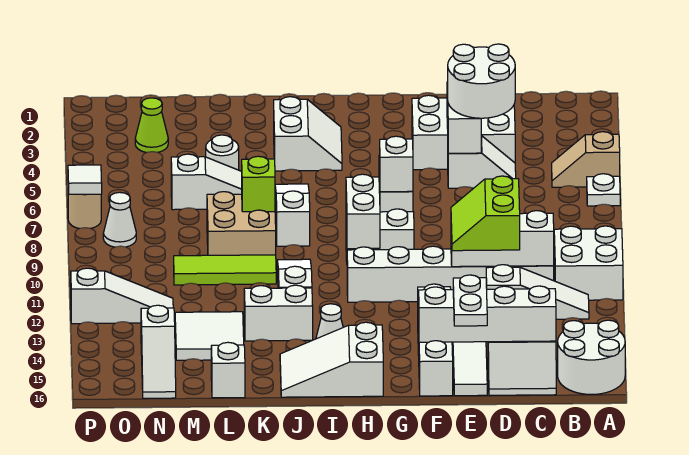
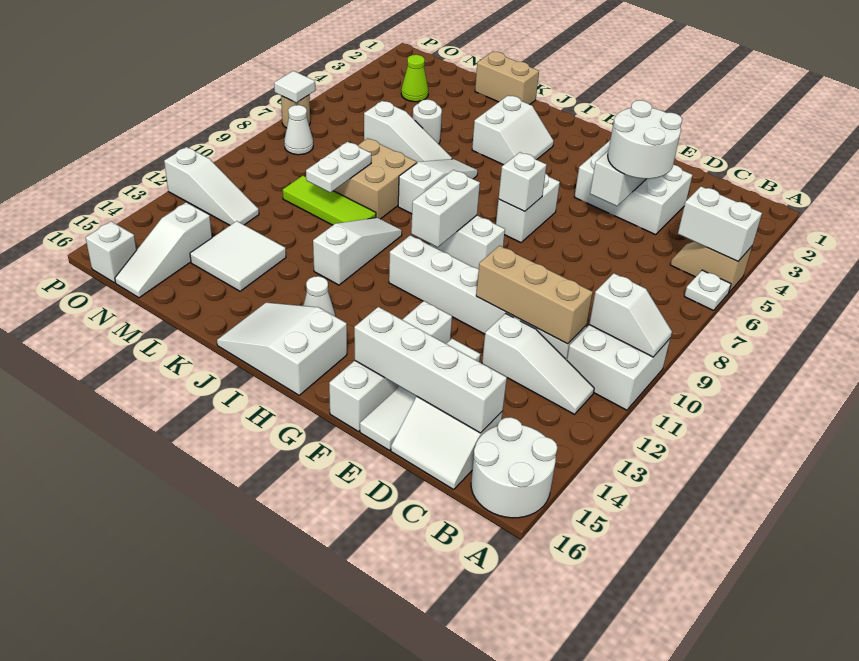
white 1x3 brick [451,211,554,267] -> tan 1x3 brick [476,246,593,344]
white 1x2 slope [448,136,516,188] -> white 1x2 slope moved to [589,273,672,357]
lime 2x2 slope [451,176,520,251] -> none
white 1x2 plate [453,275,487,326] -> white 1x2 plate moved to [306,142,371,192]
white 1x2 brick [244,285,313,341] -> white 1x2 brick moved to [678,186,762,261]
none -> tan 1x2 brick [475,52,539,104]
lime 1x1 brick [242,156,275,212] -> none
white 1x1 brick [211,342,245,398] -> white 1x1 brick moved to [86,221,137,283]

